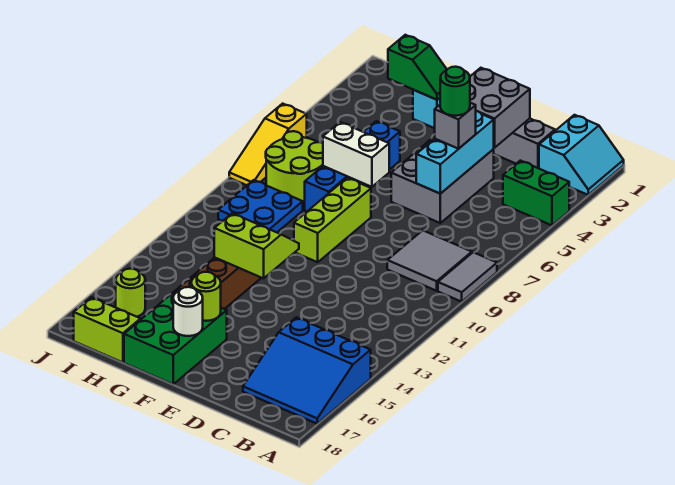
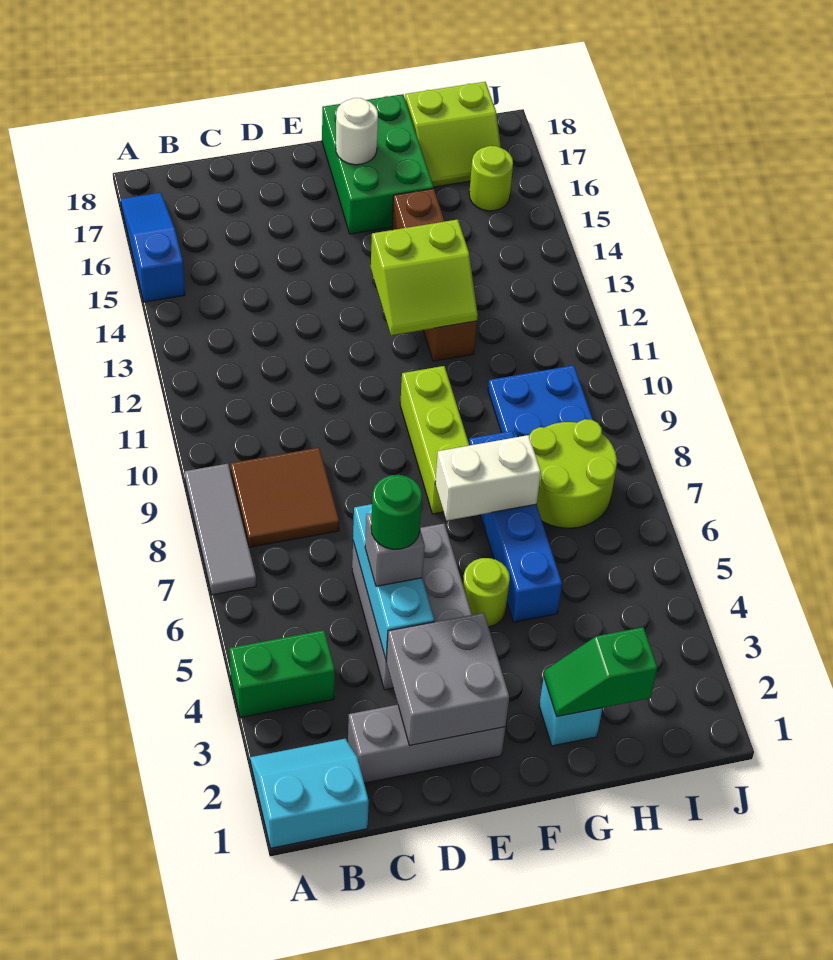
cyan 2x2 slope [539,115,624,195] -> cyan 2x2 slope turned to [250,739,369,848]
grey 1x2 tile [438,252,497,302] -> grey 1x3 tile [185,464,256,595]
blue 3x3 slope [243,317,371,424] -> blue 1x3 slope [121,193,185,302]
grey 2x2 tile [387,230,472,291] -> brown 2x2 tile [230,448,339,547]
lime 1x1 round brick [191,272,221,321] -> lime 1x1 round brick moved to [463,558,510,627]
yellow 1x3 slope [229,104,307,185] -> none

